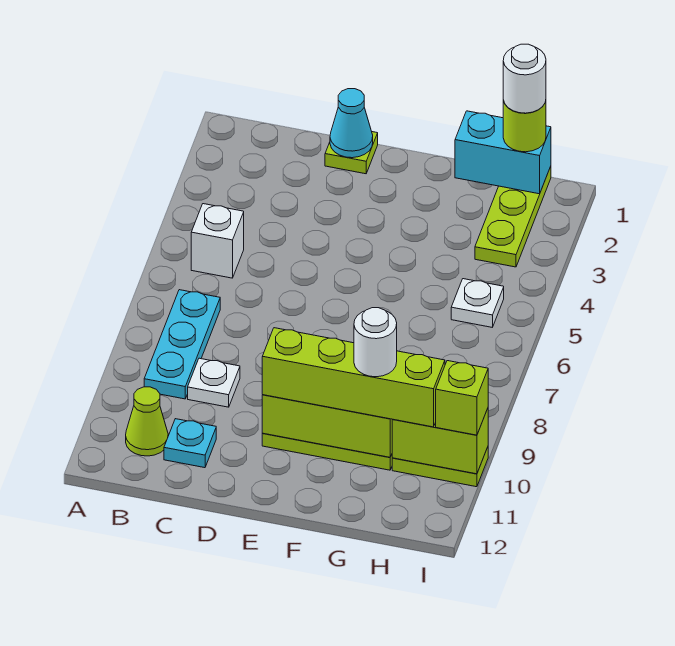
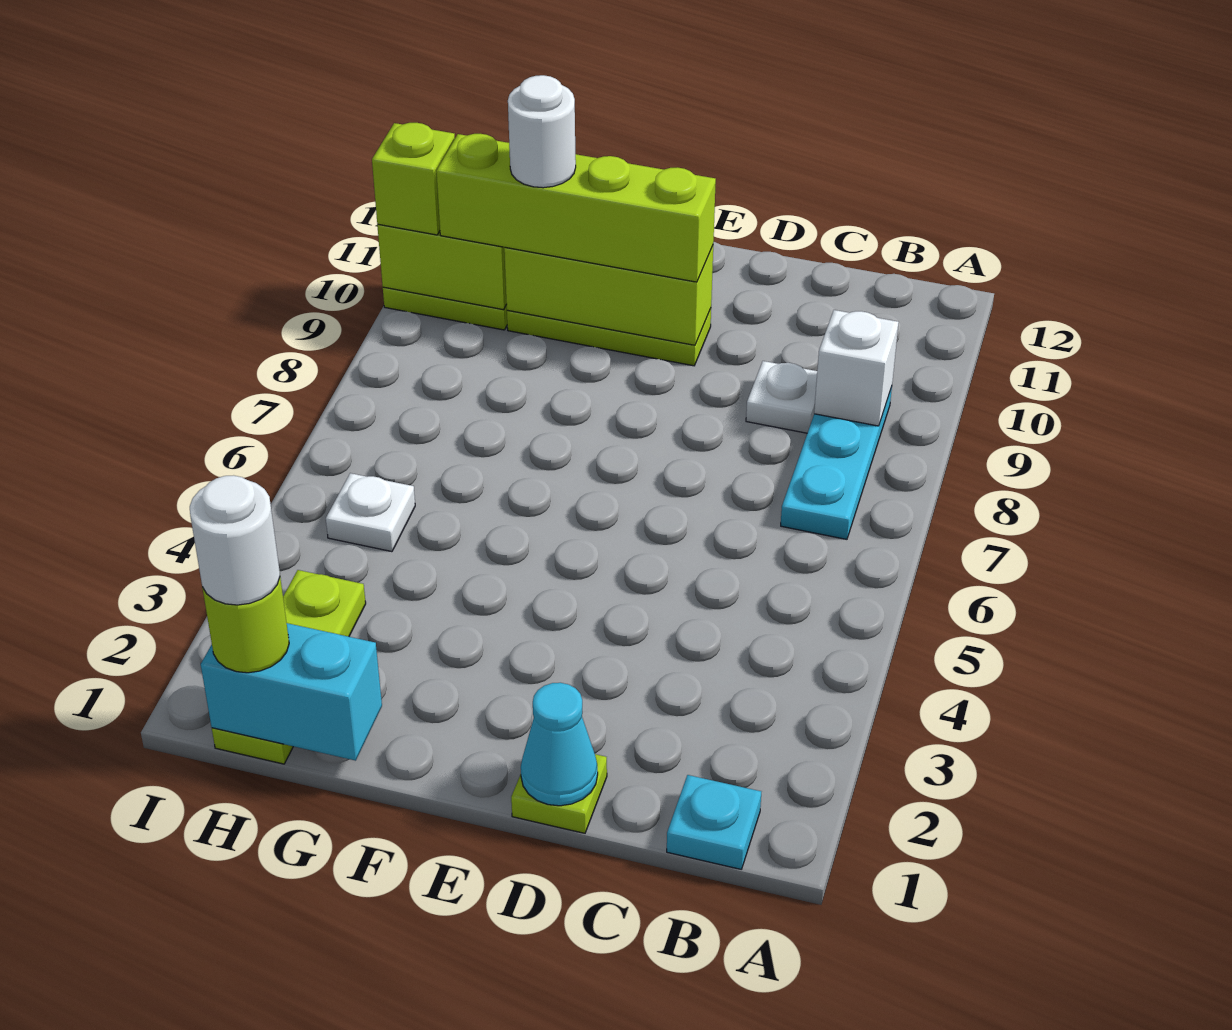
white 1x1 brick [191,204,244,278] -> white 1x1 brick moved to [814,310,899,426]
lime 1x1 cone [126,387,168,456] -> none
cyan 1x1 plate [164,419,216,468] -> cyan 1x1 plate moved to [667,775,761,869]

